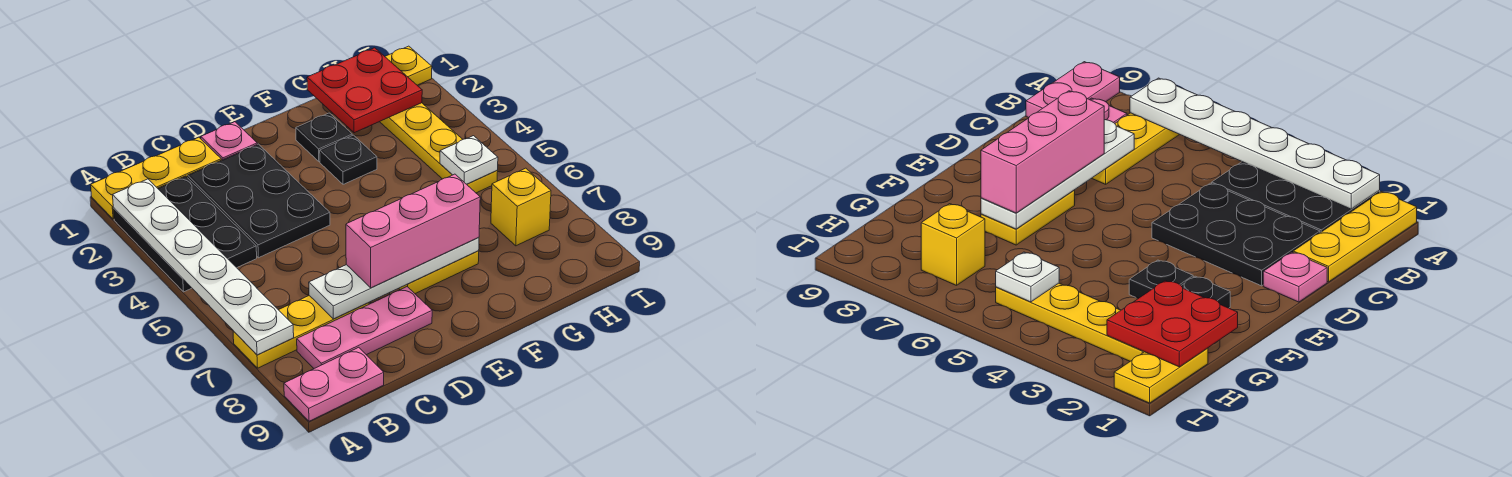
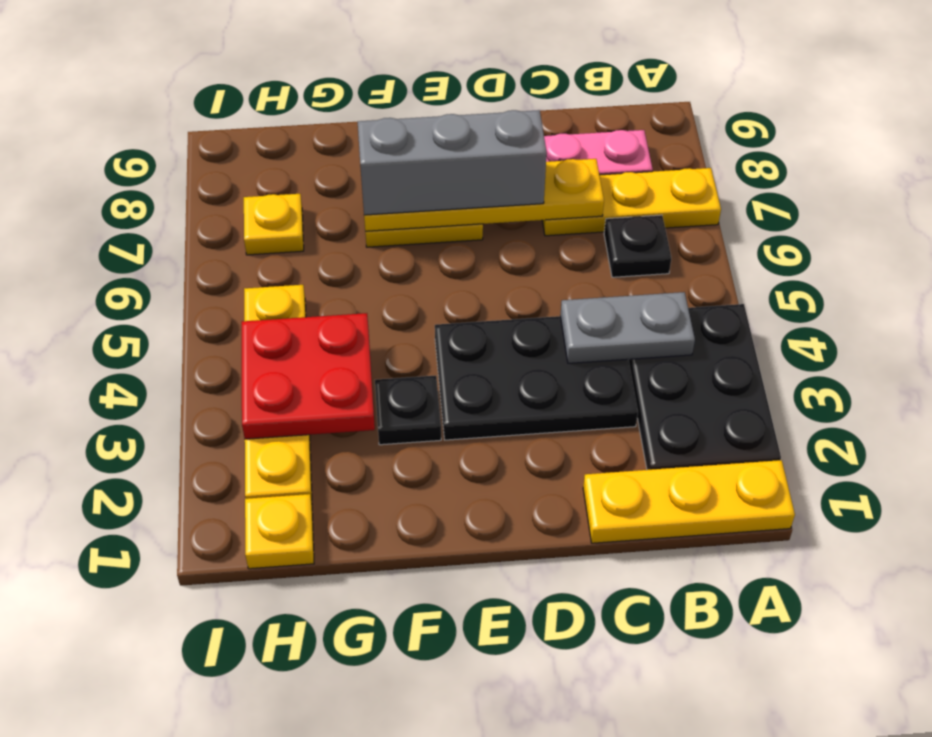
white 1x6 plate [113,179,294,355] -> none
pink 1x2 plate [284,347,384,421] -> none
none -> grey 1x2 plate [560,292,695,363]
black 2x3 plate [188,144,330,258] -> black 2x3 plate turned to [435,316,638,440]
white 1x4 plate [309,237,479,319] -> yellow 1x4 plate [364,159,604,231]
pink 1x1 plate [201,122,257,160] -> none
pink 1x3 brick [346,174,480,288] -> grey 1x3 brick [358,110,547,215]
black 1x1 plate [296,113,352,161] -> black 1x1 plate moved to [604,215,671,277]
red 2x2 plate [307,48,422,133] -> red 2x2 plate moved to [242,313,375,439]
yellow 1x2 plate [385,46,432,85] -> yellow 1x1 plate [245,494,314,569]
white 1x1 plate [440,136,498,184] -> none
yellow 1x1 brick [491,168,551,246] -> yellow 1x1 plate [244,194,304,255]

